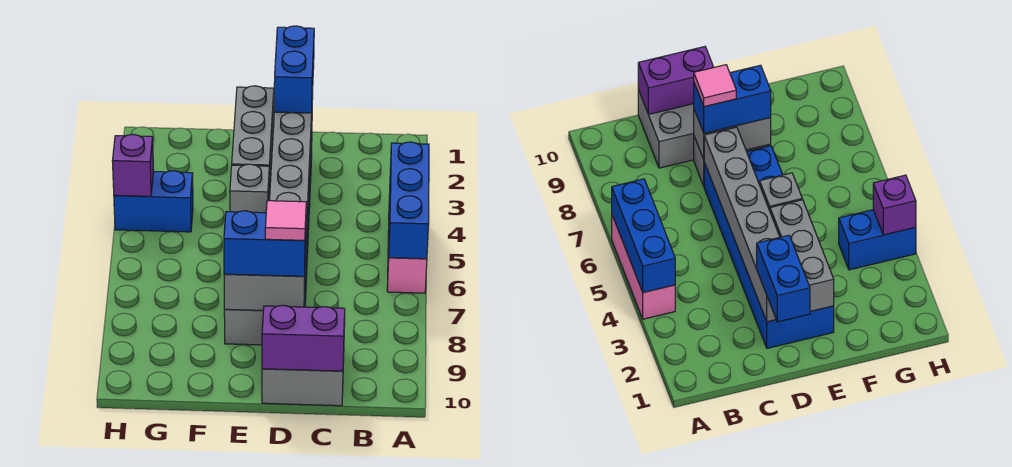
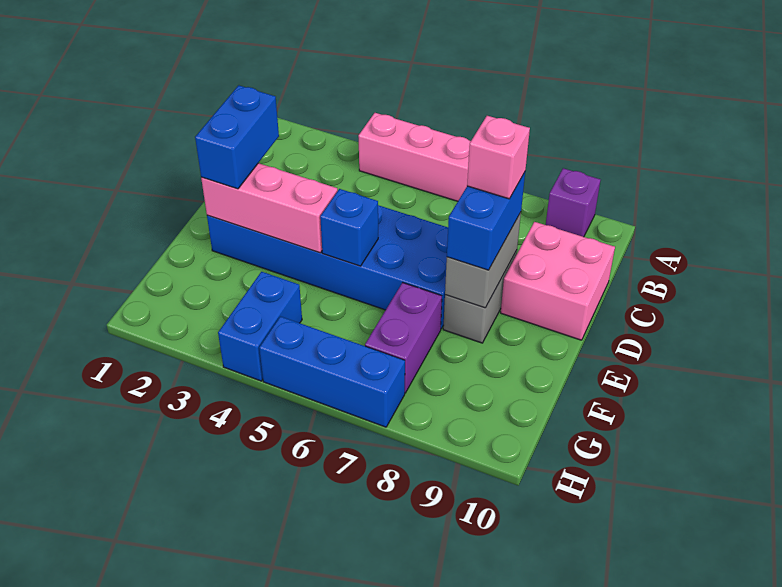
blue 1x3 brick [389,142,429,259] -> blue 1x3 brick moved to [259,316,405,427]
grey 2x2 brick [262,321,345,406] -> pink 2x2 brick [501,222,615,340]
purple 1x2 brick [262,305,345,371] -> purple 1x2 brick moved to [365,283,442,393]
blue 1x2 brick [274,26,314,113] -> blue 1x2 brick turned to [195,85,279,189]
grey 1x6 brick [269,93,313,277] -> none
pink 1x1 tile [265,201,306,240] -> pink 1x1 brick [467,116,530,199]
grey 1x3 brick [232,86,274,197] -> pink 1x3 brick [201,163,338,253]
grey 1x1 brick [230,164,269,213] -> blue 1x1 brick [320,189,378,266]
purple 1x1 brick [112,134,154,196] -> purple 1x1 brick moved to [546,168,601,237]

